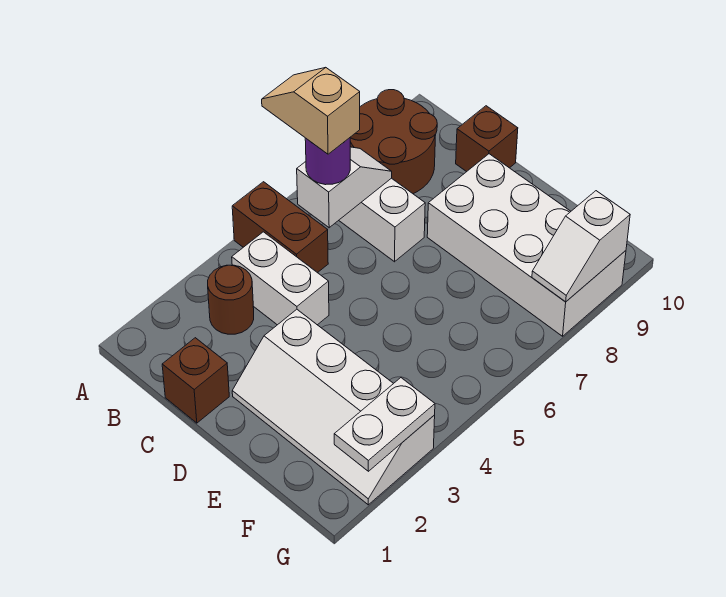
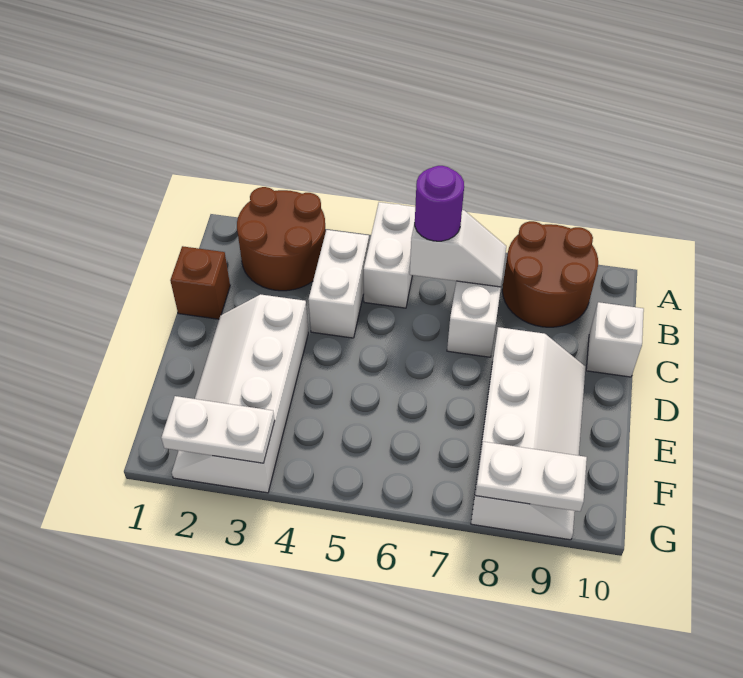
brown 1x2 brick [232,182,328,273] -> white 1x2 brick [364,202,415,308]
tan 1x2 slope [262,68,360,154] -> none
brown 1x1 round brick [208,265,254,334] -> brown 2x2 round brick [237,187,326,291]
brown 1x1 brick [456,106,518,172] -> white 1x1 brick [586,302,644,377]
white 2x4 brick [427,154,626,336] -> white 2x4 slope [471,327,585,540]
white 1x2 slope [532,191,630,302] -> white 1x2 plate [475,442,587,511]

